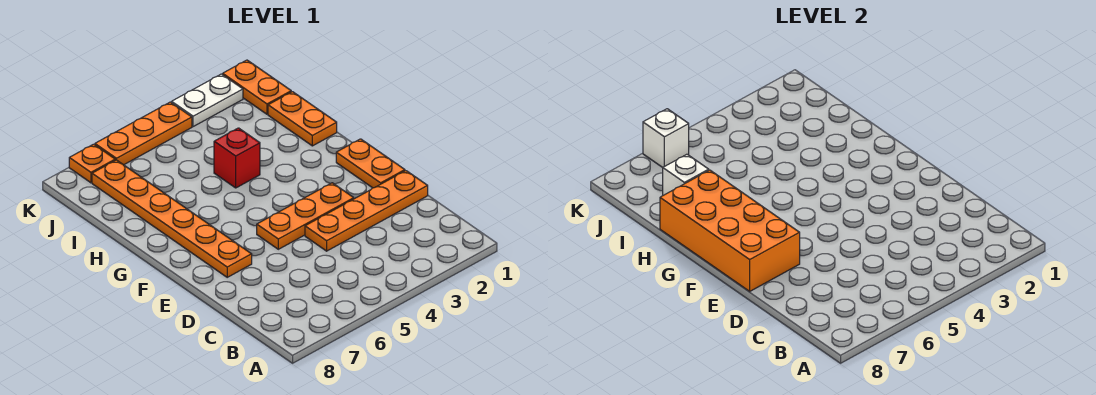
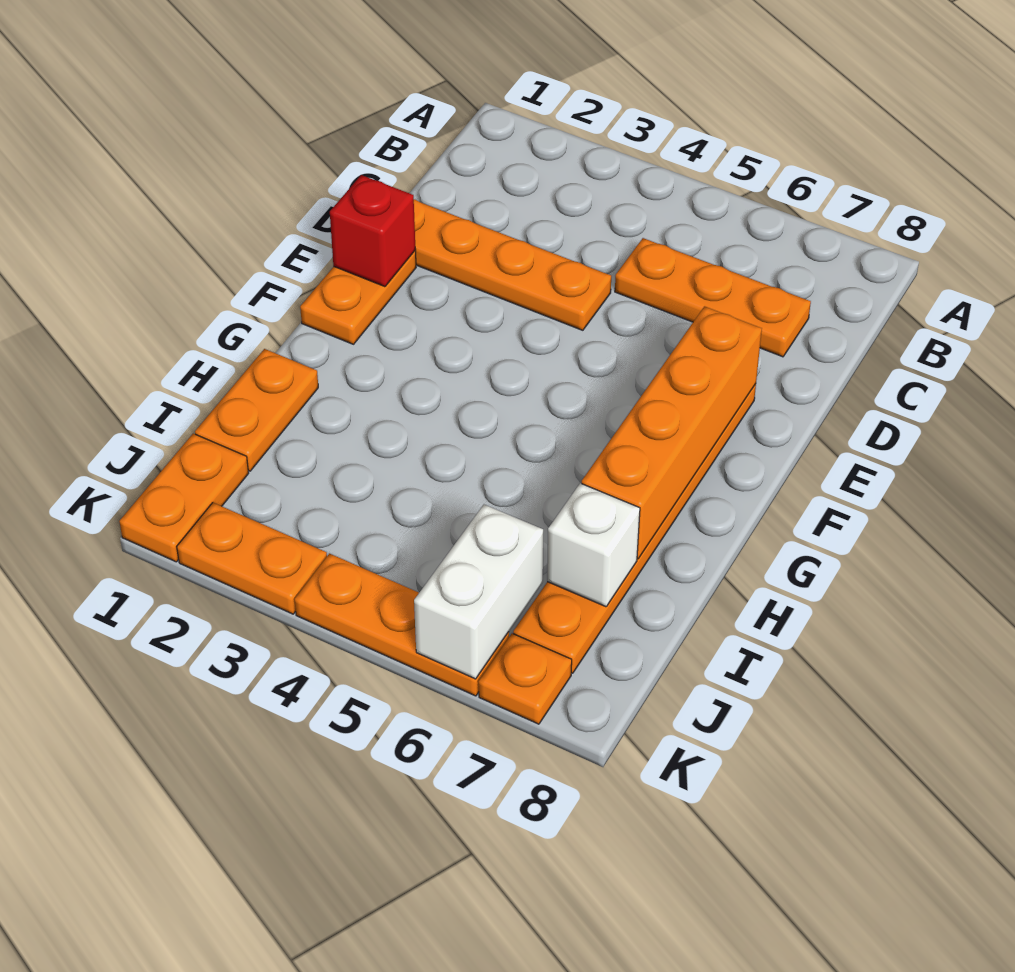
orange 1x3 plate [257,183,354,249] -> orange 1x3 plate moved to [615,238,811,357]
orange 2x4 brick [660,170,800,291] -> orange 1x4 brick [582,306,762,559]
red 1x1 brick [214,128,260,188] -> red 1x1 brick moved to [330,175,416,287]
white 1x2 plate [172,74,243,127] -> orange 1x2 plate [177,503,327,614]
white 1x1 brick [643,109,689,168] -> white 1x2 brick [414,505,543,679]

